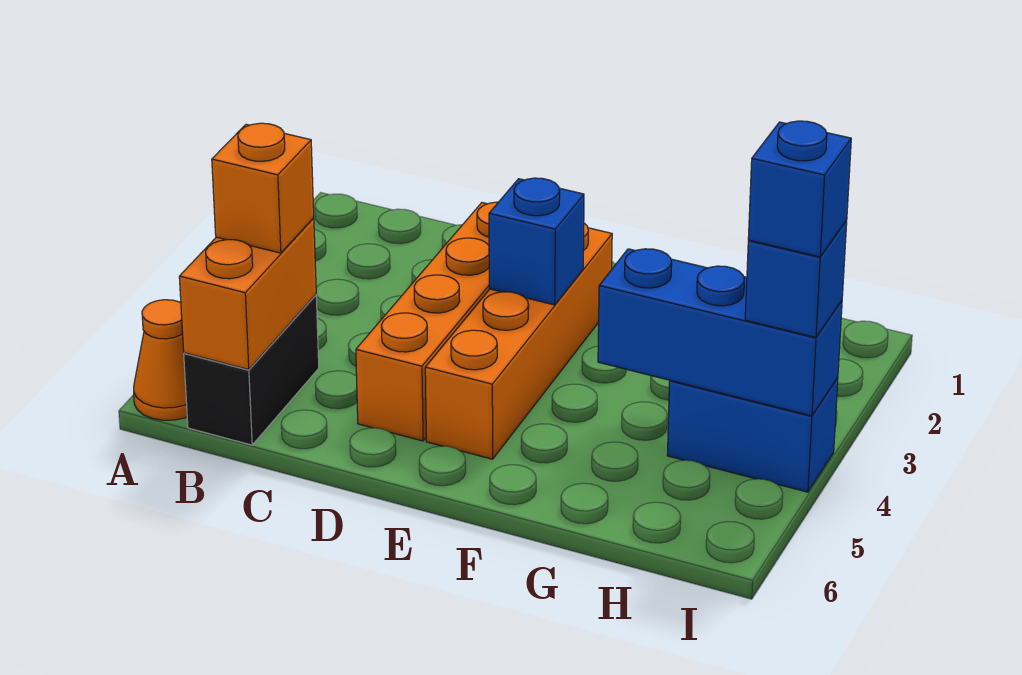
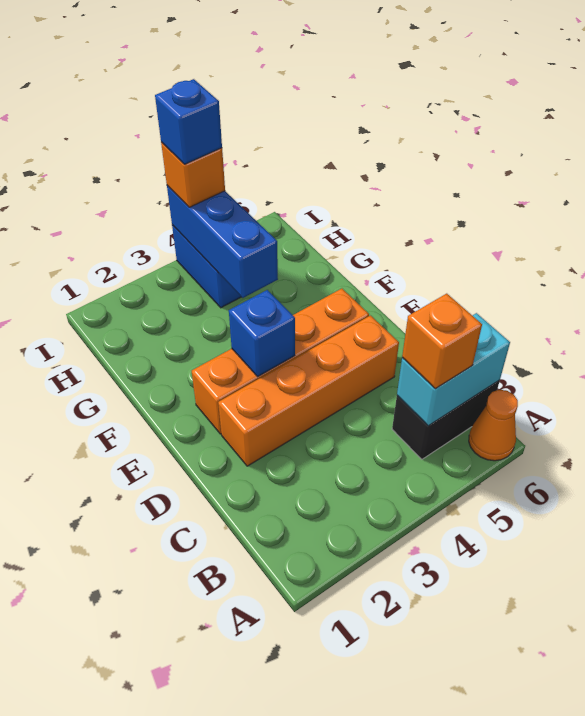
orange 1x2 brick [179,218,316,370] -> cyan 1x2 brick [397,313,510,426]
blue 1x1 brick [745,221,847,337] -> orange 1x1 brick [161,142,225,207]

